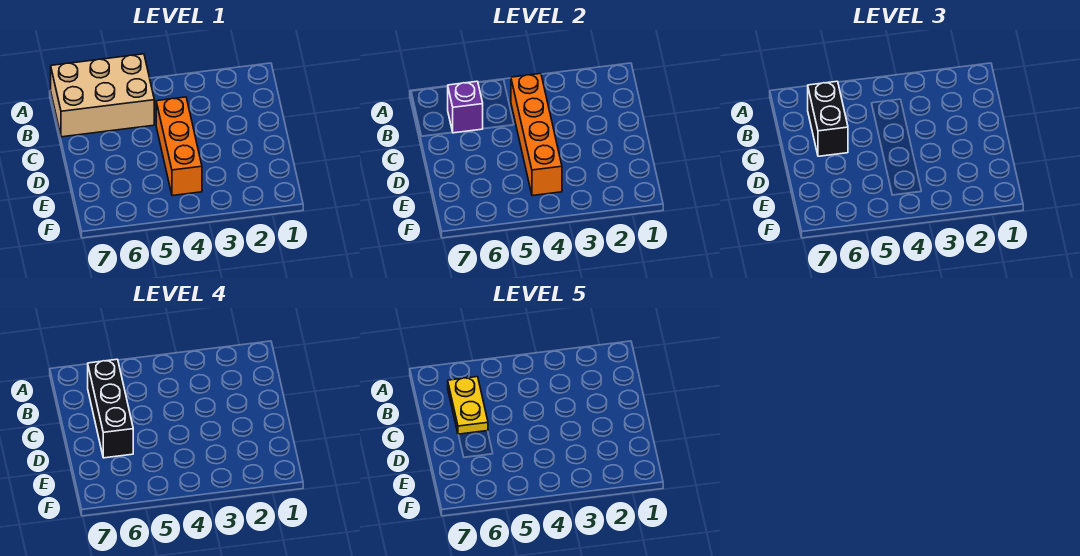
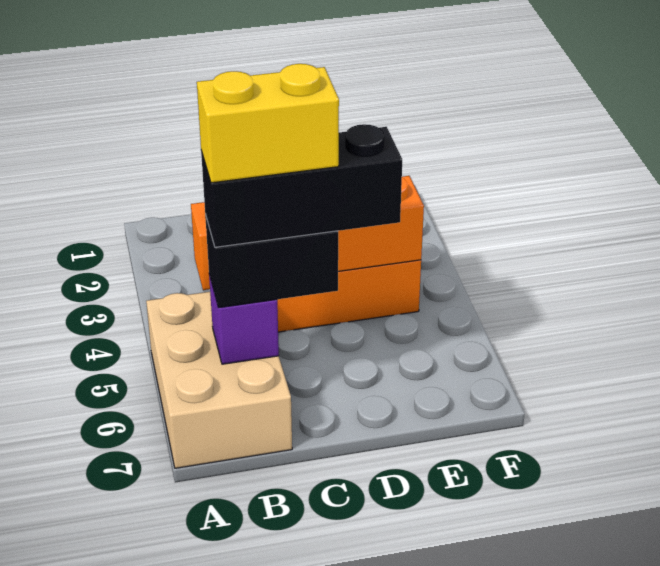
yellow 1x2 plate [448,377,488,434] -> yellow 1x2 brick [197,64,339,183]

